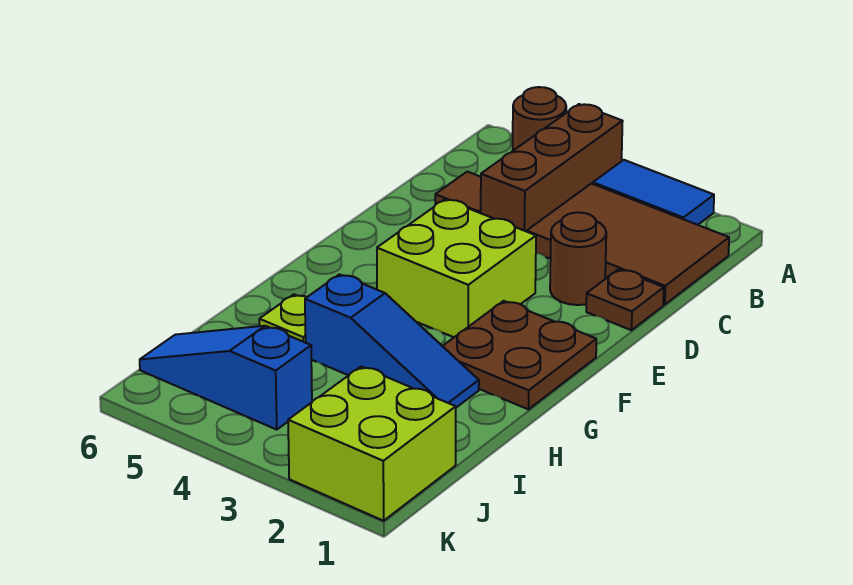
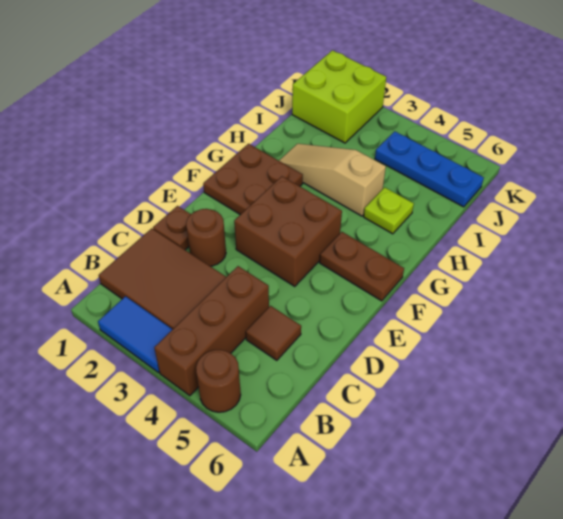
lime 2x2 brick [377,199,536,337] -> brown 2x2 brick [234,176,342,286]
none -> brown 1x2 plate [320,232,404,301]
blue 1x3 slope [305,274,479,408] -> tan 1x3 slope [279,144,386,216]
blue 1x3 slope [140,326,312,430] -> blue 1x3 plate [375,131,484,207]

